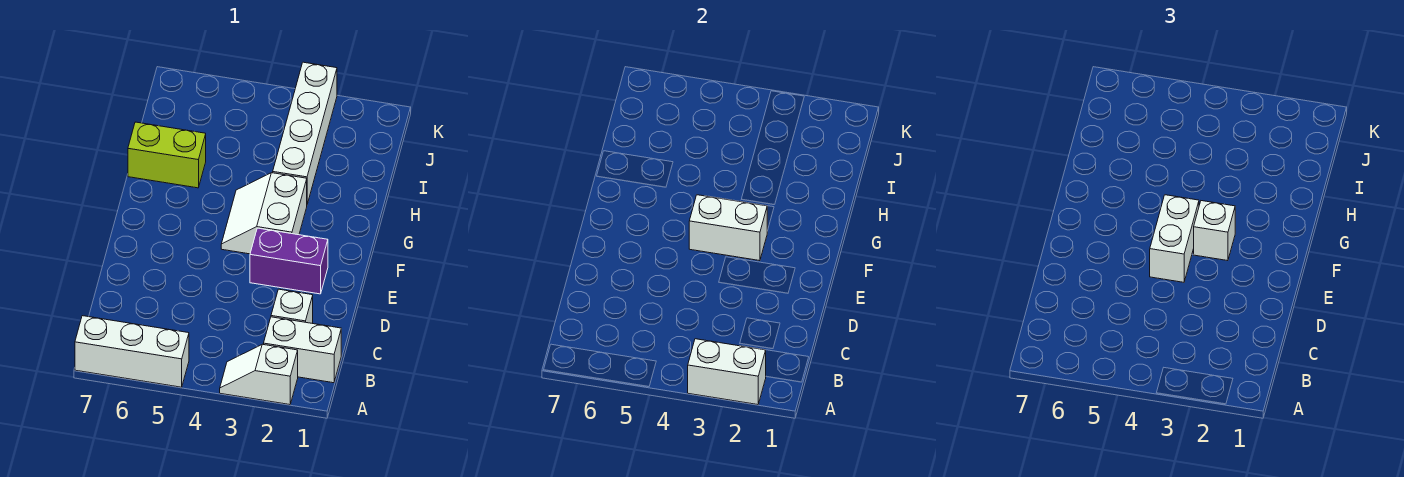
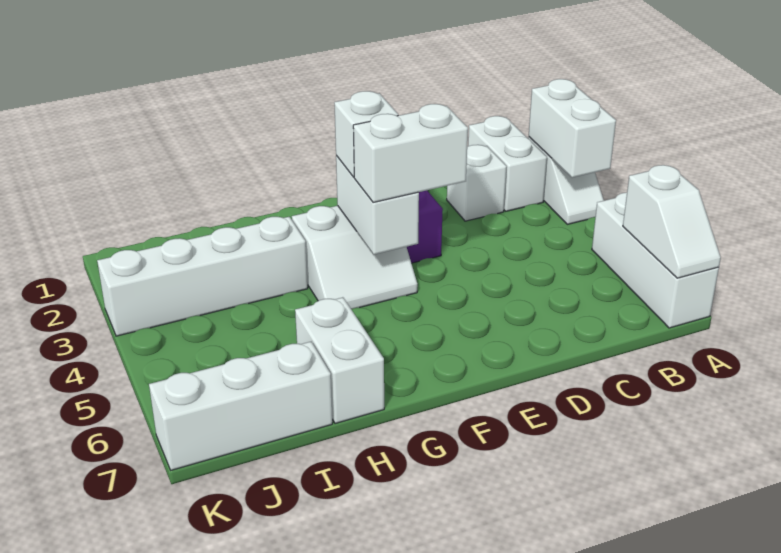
none -> white 1x2 slope [623,165,721,278]
lime 1x2 brick [128,122,206,188] -> white 1x2 brick [295,297,384,424]
none -> white 1x3 brick [149,342,332,470]

